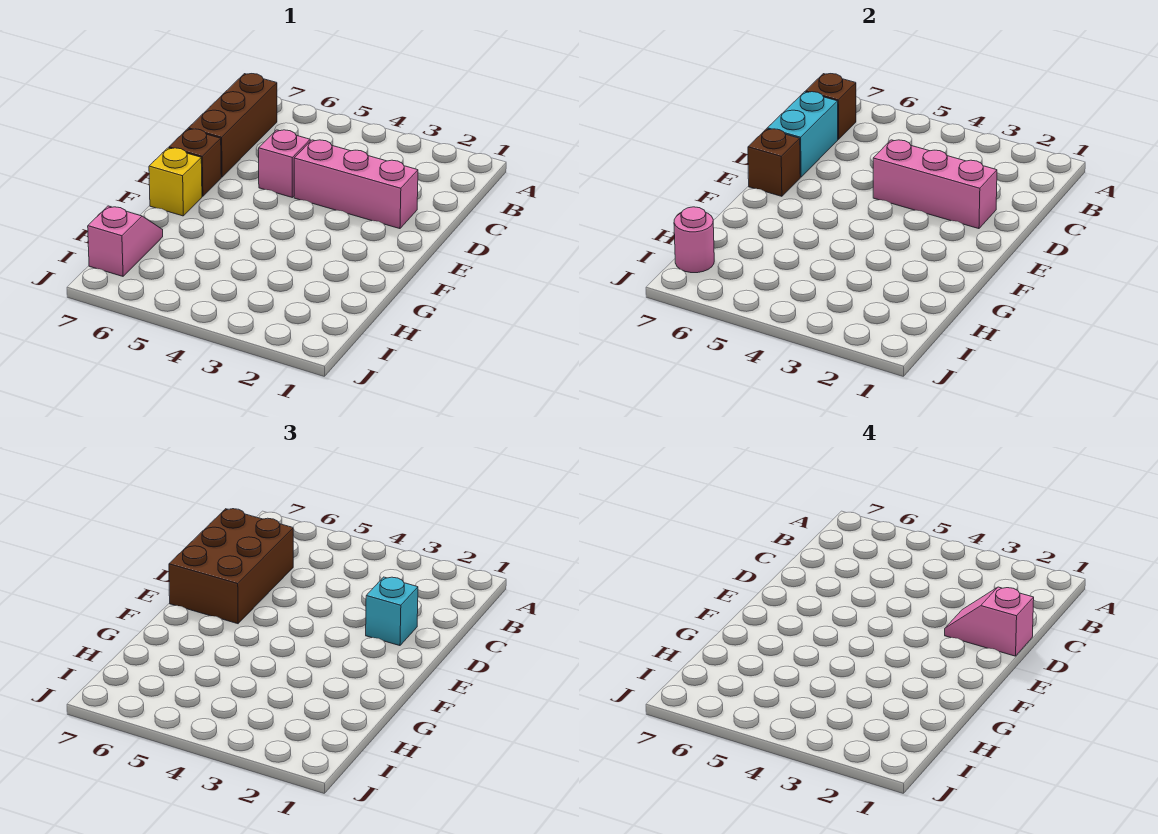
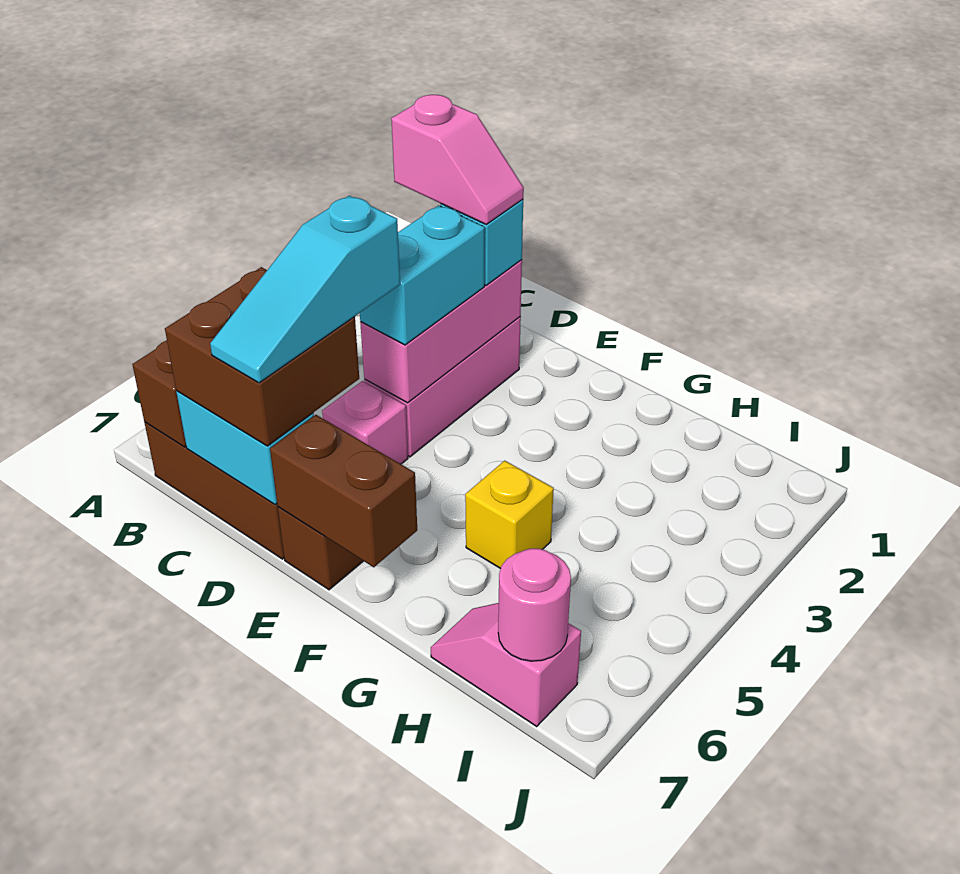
brown 2x3 brick [169,509,293,624] -> brown 2x2 brick [165,267,359,446]
pink 1x2 slope [945,587,1034,656] -> pink 1x2 slope turned to [391,95,524,224]
none -> cyan 1x2 brick [360,205,484,345]
none -> cyan 1x3 slope [210,196,400,383]
brown 1x1 brick [748,129,800,196] -> brown 1x2 brick [270,415,417,567]
yellow 1x1 brick [149,148,202,216] -> yellow 1x1 brick moved to [465,461,554,569]

